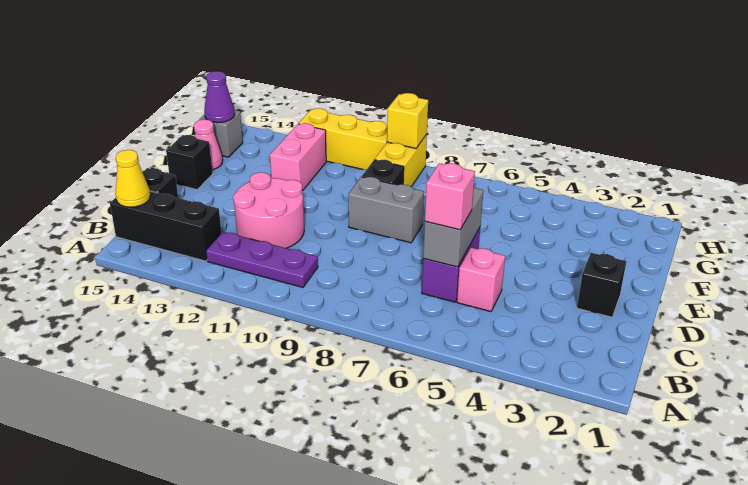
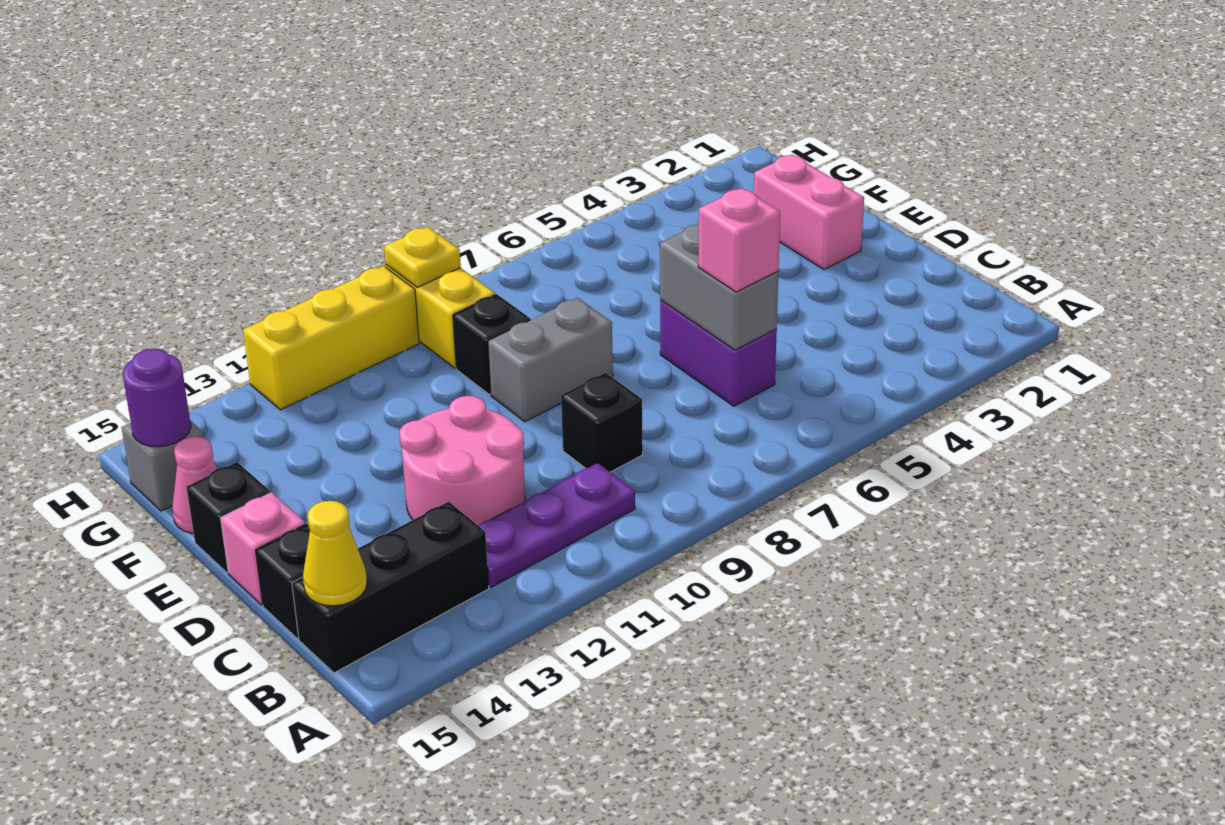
pink 1x1 brick [457,247,505,312] -> pink 1x1 brick moved to [221,492,306,605]
black 1x1 brick [577,253,626,317] -> black 1x1 brick moved to [561,373,643,472]
pink 1x2 brick [270,123,326,191] -> pink 1x2 brick moved to [754,155,864,270]
purple 1x1 cone [204,71,235,123] -> purple 1x1 round brick [123,349,191,447]
yellow 1x1 brick [387,93,428,148] -> yellow 1x1 plate [384,227,461,287]

